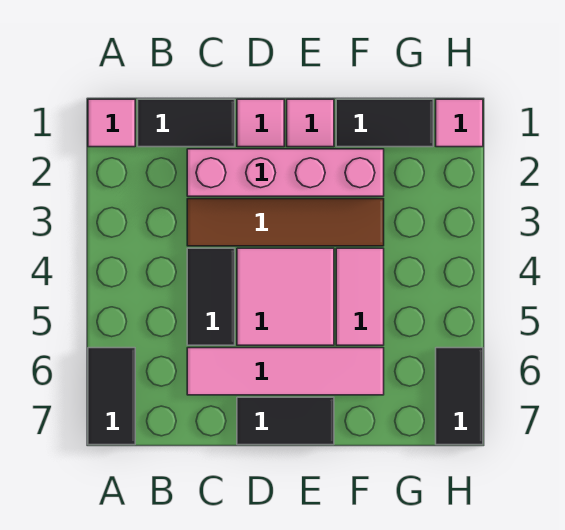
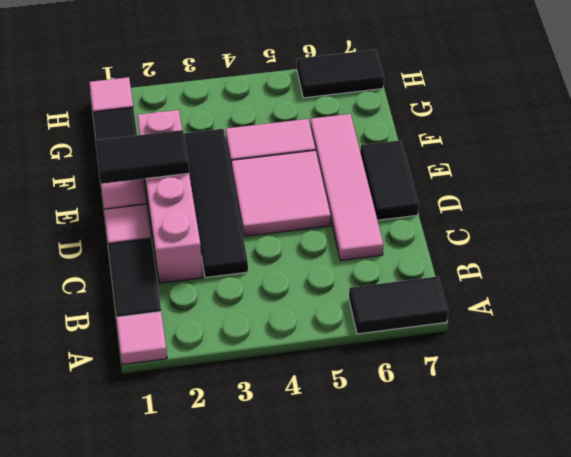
brown 1x4 tile [187,199,384,246] -> black 1x4 tile [184,129,248,278]
black 1x2 tile [187,248,235,345] -> black 1x2 tile moved to [95,130,189,184]

